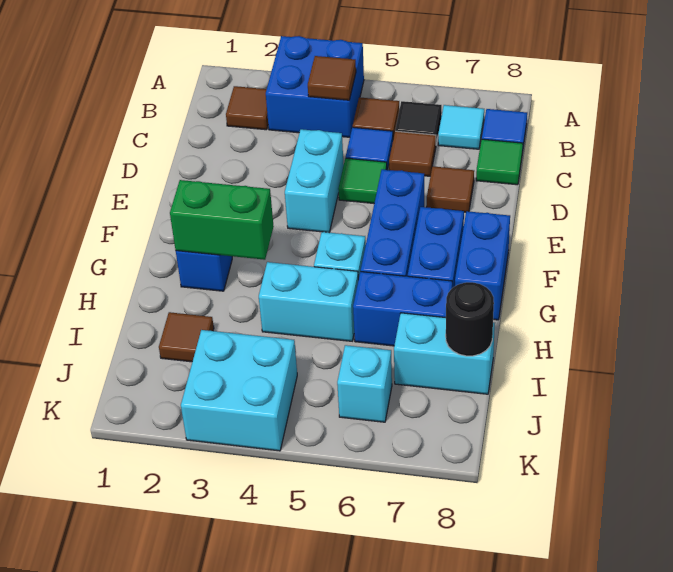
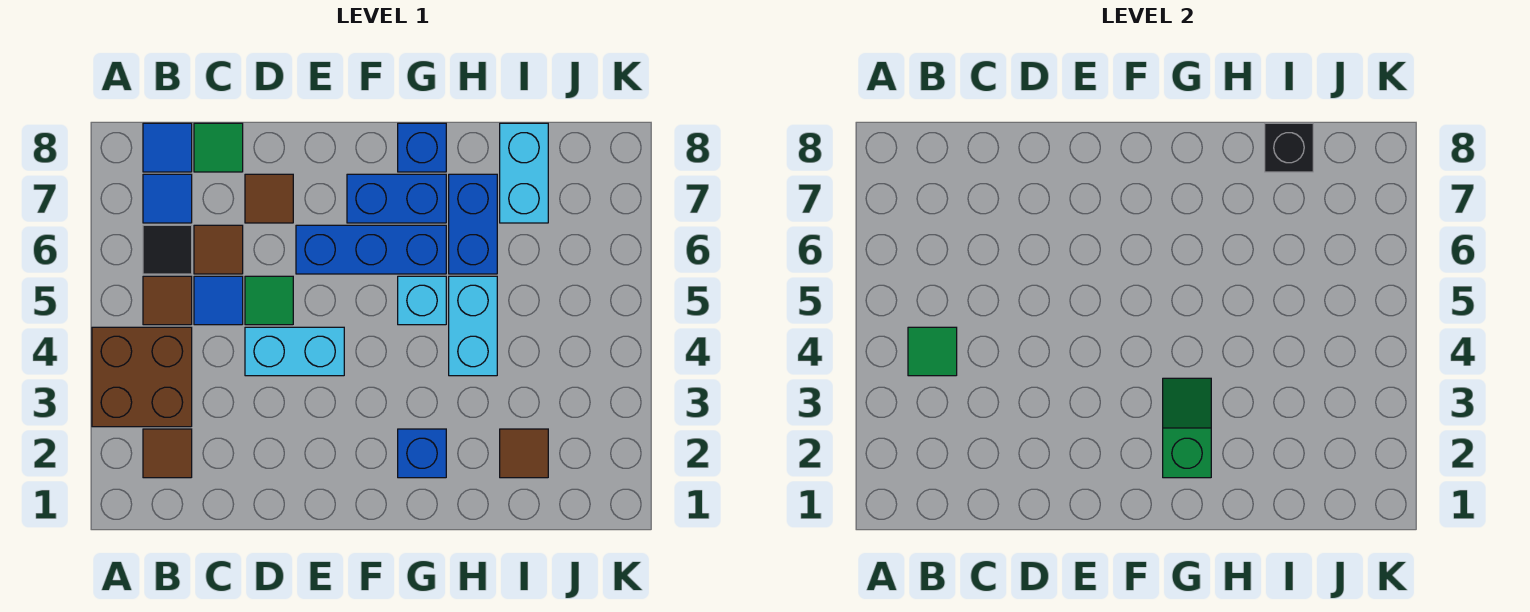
blue 2x2 brick [266,36,364,137] -> brown 2x2 brick [92,327,192,427]
brown 1x1 tile [308,56,356,100] -> green 1x1 tile [908,327,957,376]
cyan 1x1 tile [438,105,484,149] -> blue 1x1 tile [143,174,192,223]
blue 1x2 brick [455,211,510,320] -> blue 1x1 brick [398,123,446,172]
green 1x2 brick [170,180,274,260] -> green 1x2 slope [1163,378,1211,478]
black 1x1 round brick [446,282,494,356] -> black 1x1 brick [1265,123,1313,172]
cyan 2x2 brick [181,330,297,451] -> none
cyan 1x1 brick [337,345,392,422] -> none

